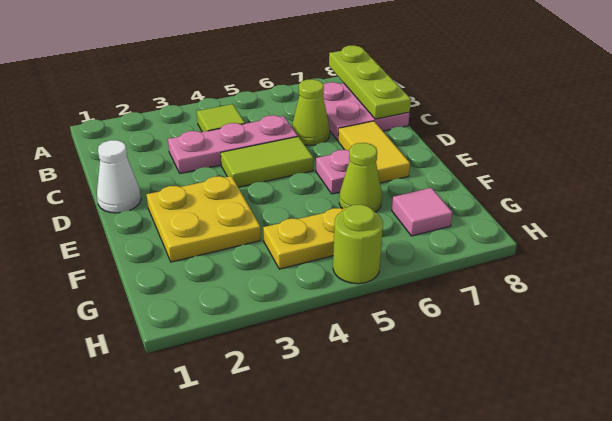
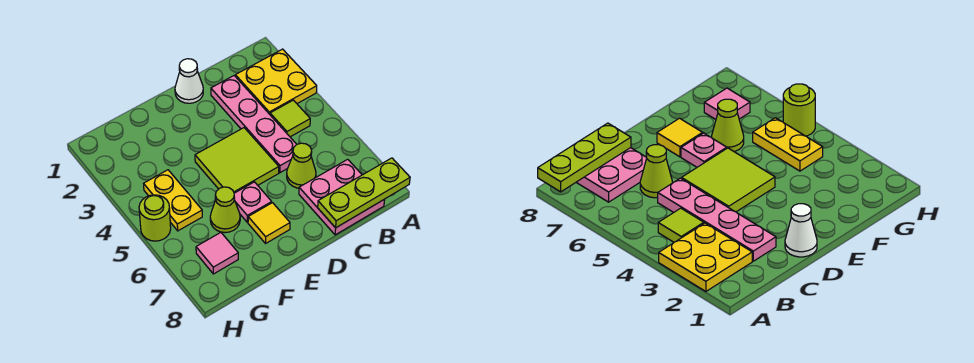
pink 1x3 plate [168,115,298,173] -> pink 1x4 plate [211,76,297,173]
lime 1x2 tile [221,137,313,187] -> lime 2x2 tile [195,128,279,193]
yellow 1x2 tile [338,121,410,183] -> yellow 1x1 tile [248,203,290,243]
yellow 2x2 plate [146,176,261,262] -> yellow 2x2 plate moved to [235,49,317,114]

